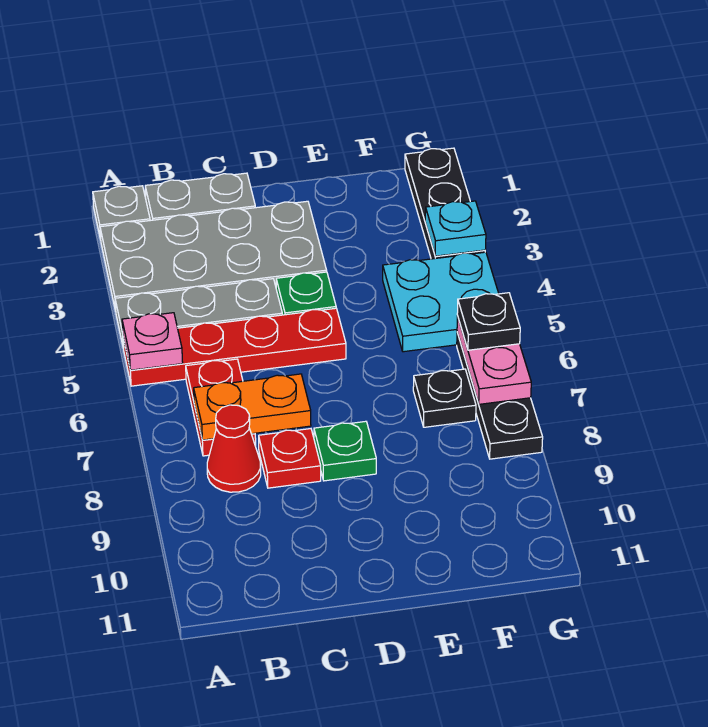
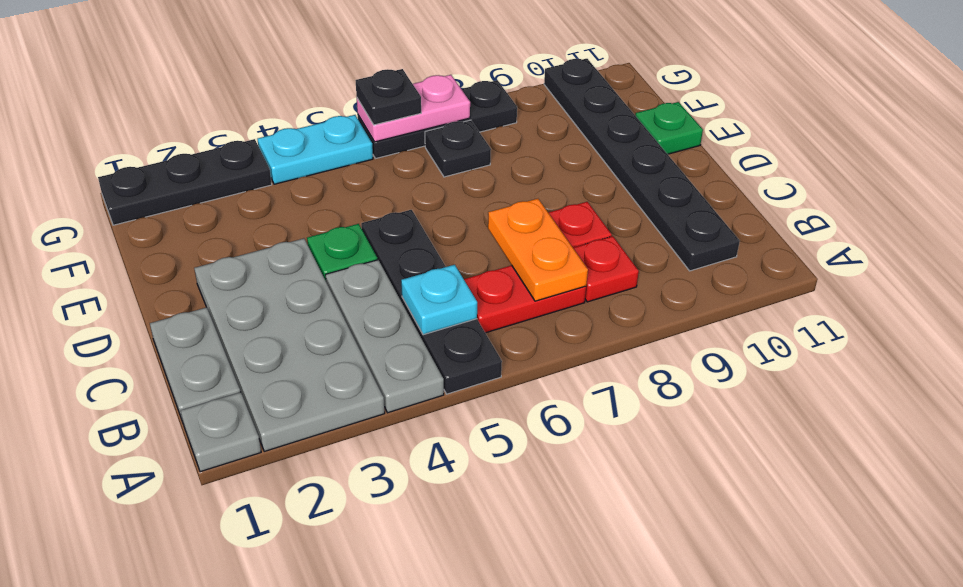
red 1x4 plate [123,308,346,386] -> black 1x4 plate [361,210,502,394]
pink 1x1 plate [122,313,183,370] -> none
red 1x1 cone [207,405,261,492] -> red 1x1 plate [573,236,639,302]
none -> black 1x6 plate [544,59,740,271]
green 1x1 plate [314,421,376,481] -> green 1x1 plate moved to [635,102,703,154]
cyan 2x2 plate [383,252,499,352] -> cyan 1x2 plate [257,115,373,184]
cyan 1x1 plate [425,201,486,256] -> cyan 1x1 plate moved to [401,265,477,335]

